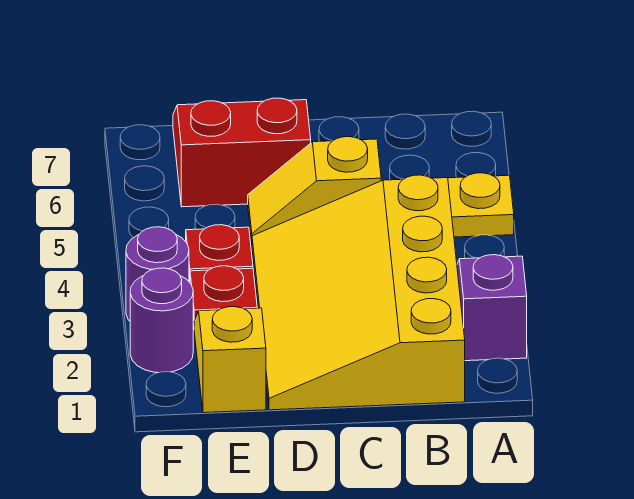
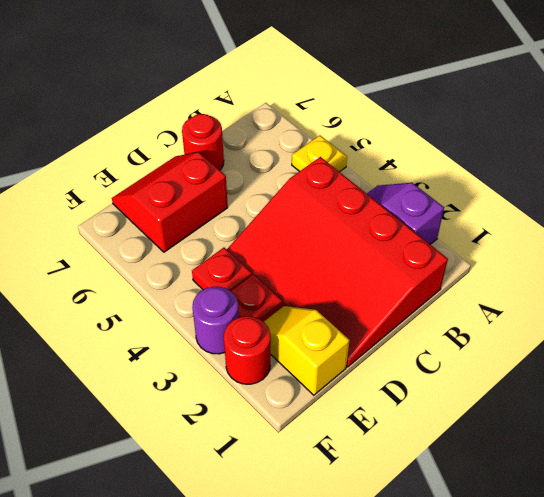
yellow 3x4 slope [252,175,465,410] -> red 3x4 slope [227,157,448,367]
yellow 1x2 slope [248,137,381,242] -> none
none -> red 1x1 round brick [182,114,224,170]
purple 1x1 round brick [130,268,193,373] -> red 1x1 round brick [224,316,270,384]

